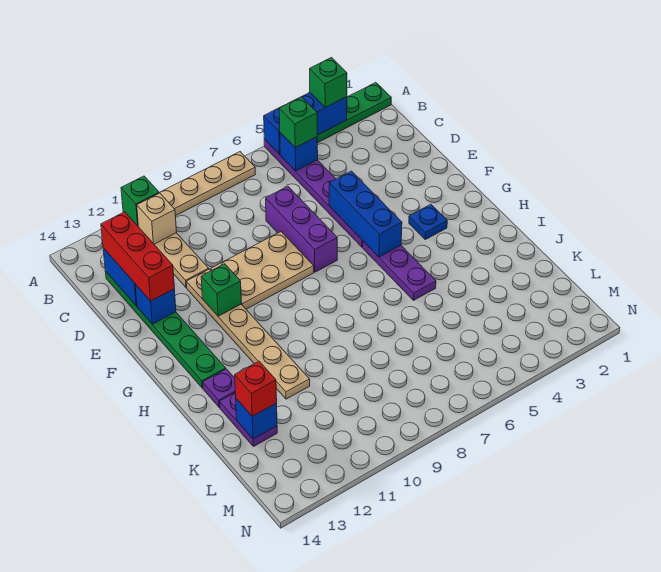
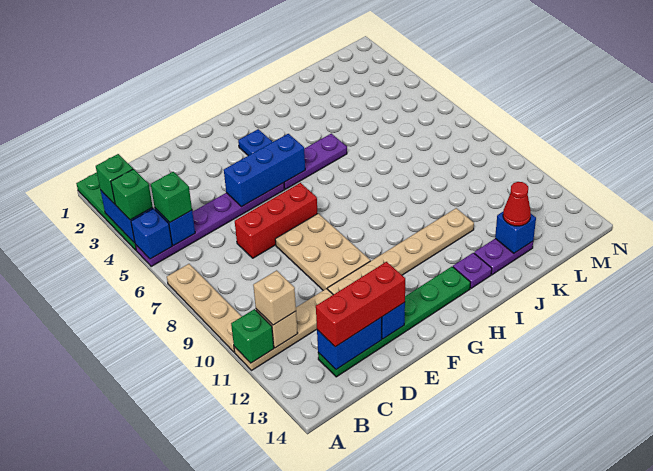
none -> tan 1x1 brick [253,270,296,325]
purple 1x3 brick [266,186,337,272] -> red 1x3 brick [235,183,318,258]
green 1x1 brick [201,264,241,316] -> green 1x1 brick moved to [111,169,153,220]
red 1x1 brick [235,361,277,416] -> red 1x1 cone [503,182,531,226]

